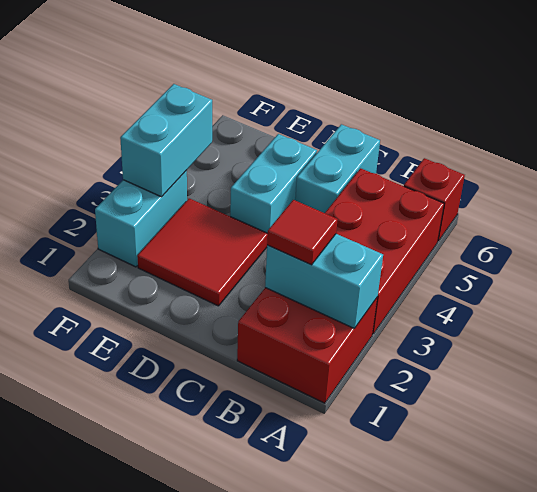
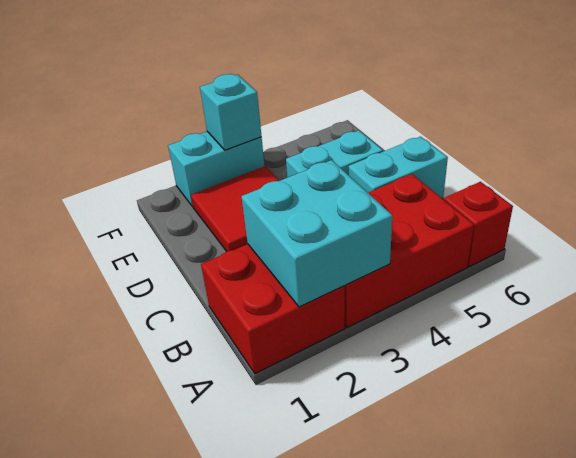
cyan 1x2 brick [265,234,383,328] -> cyan 2x2 brick [241,160,392,307]
red 1x1 tile [267,200,338,265] -> none
cyan 1x2 brick [120,84,212,197] -> cyan 1x1 brick [200,74,262,150]

